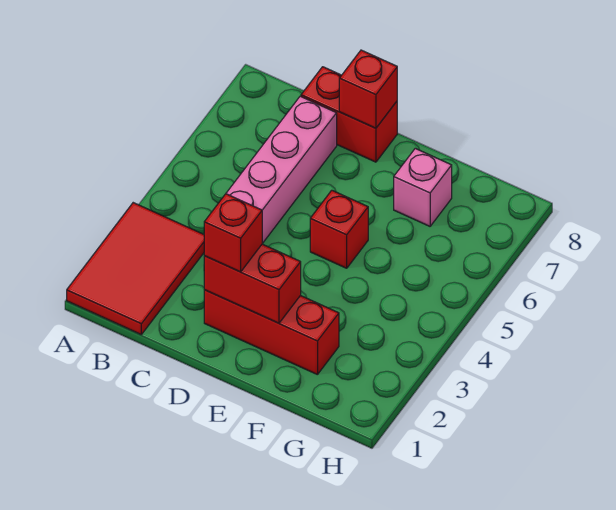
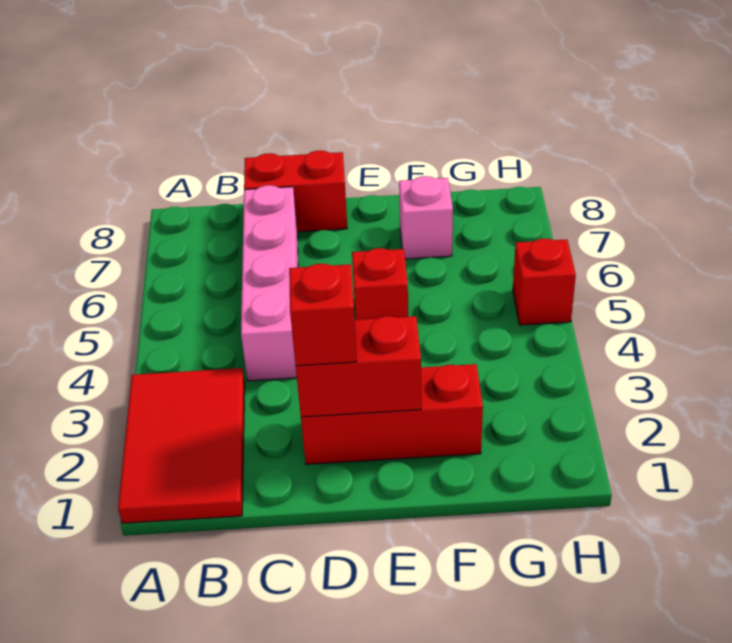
red 1x1 brick [339,50,397,128] -> red 1x1 brick moved to [513,238,576,325]

